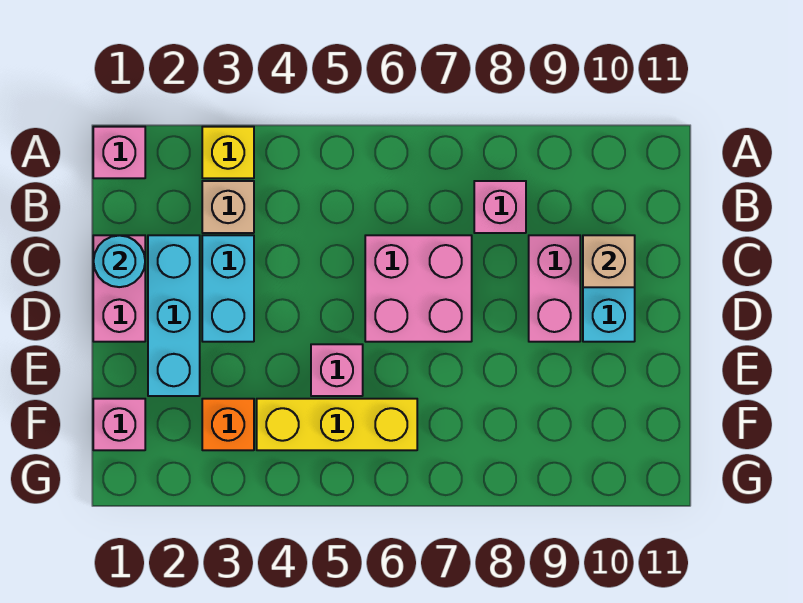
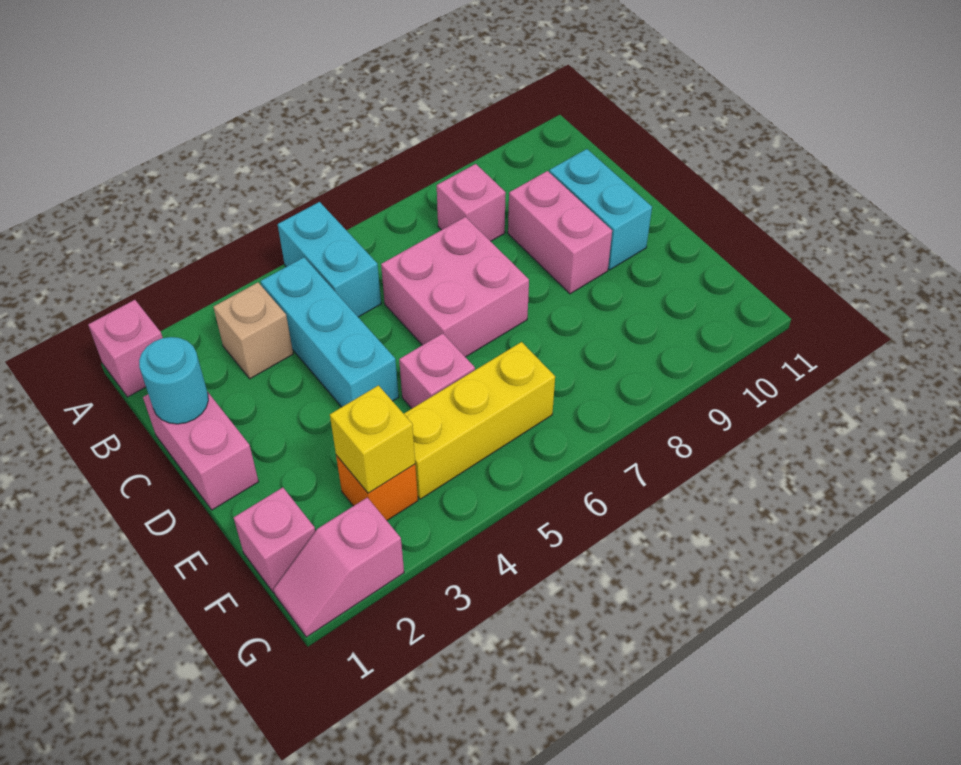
yellow 1x1 brick [202,127,254,178] -> yellow 1x1 brick moved to [330,385,415,493]
cyan 1x3 brick [148,235,200,396] -> cyan 1x3 brick moved to [261,257,399,407]
cyan 1x2 brick [202,235,254,342] -> cyan 1x2 brick moved to [278,202,381,317]
tan 1x1 brick [583,235,635,287] -> none
none -> pink 1x2 slope [274,497,404,637]

